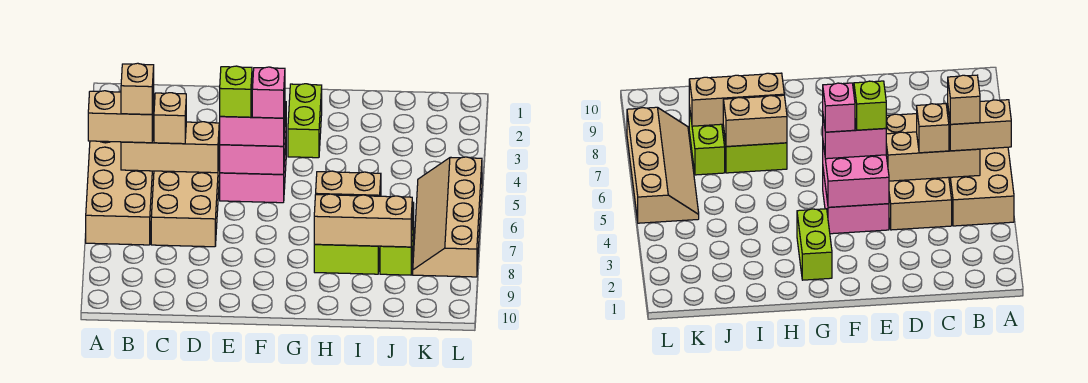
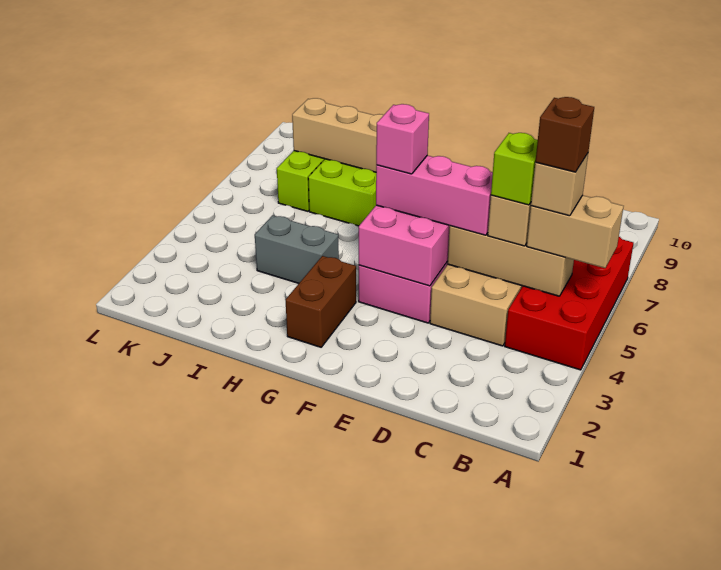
tan 2x4 brick [86,141,154,245] -> red 2x4 brick [505,237,634,370]
none -> brown 1x1 brick [536,97,594,172]
pink 1x2 brick [220,104,285,146] -> pink 1x3 brick [376,155,493,235]
lime 1x1 brick [220,66,252,117] -> lime 1x1 brick moved to [491,133,538,205]
lime 1x2 brick [288,84,322,158] -> brown 1x2 brick [286,256,356,347]
none -> grey 1x2 brick [255,216,339,283]
tan 1x2 brick [316,171,381,196] -> none
tan 2x4 slope [413,157,482,277] -> none

